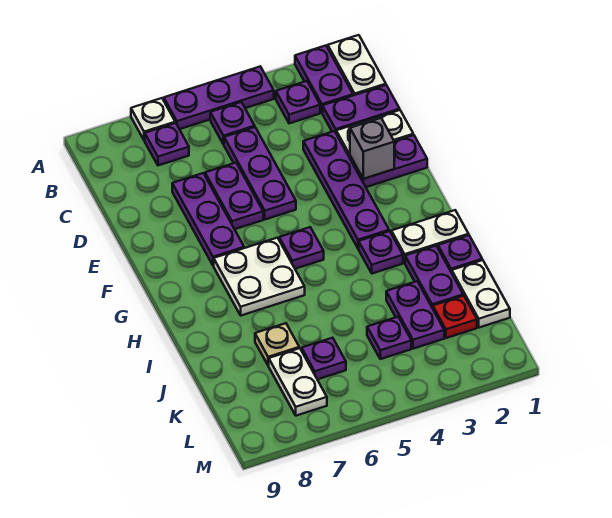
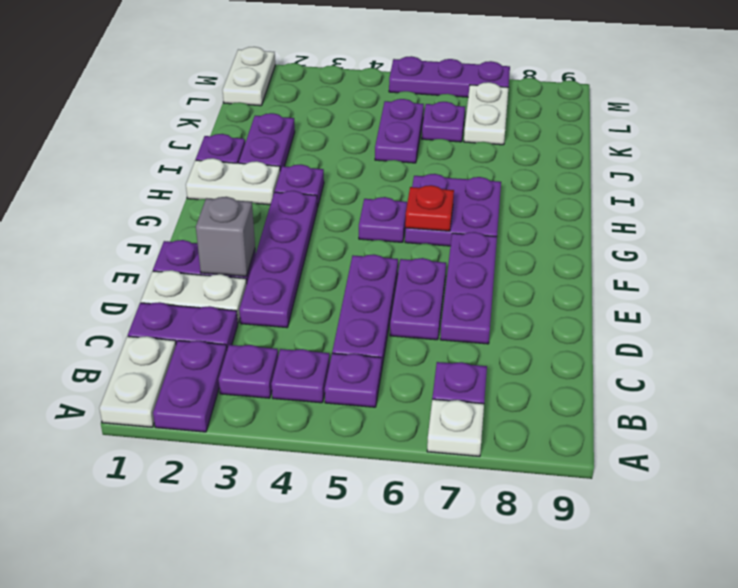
purple 1x3 plate [164,67,274,129] -> purple 1x3 plate moved to [389,56,510,97]
white 2x2 plate [214,238,305,315] -> purple 2x2 plate [405,174,501,246]
white 1x2 plate [452,260,510,328] -> white 1x2 plate moved to [223,47,275,106]
purple 1x2 plate [386,281,444,349] -> purple 1x2 plate moved to [375,99,424,163]
tan 1x1 plate [255,323,299,366] -> none
red 1x1 plate [433,296,477,338] -> red 1x1 plate moved to [405,185,454,231]
purple 1x1 plate [367,317,411,359] -> purple 1x1 plate moved to [271,349,330,403]

